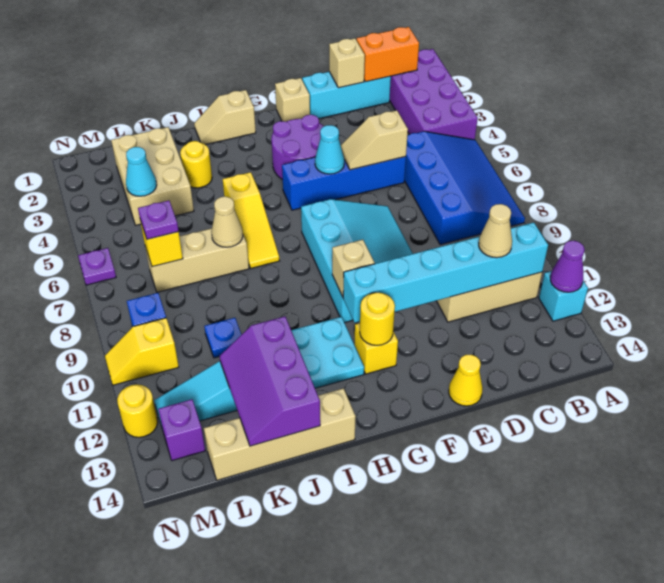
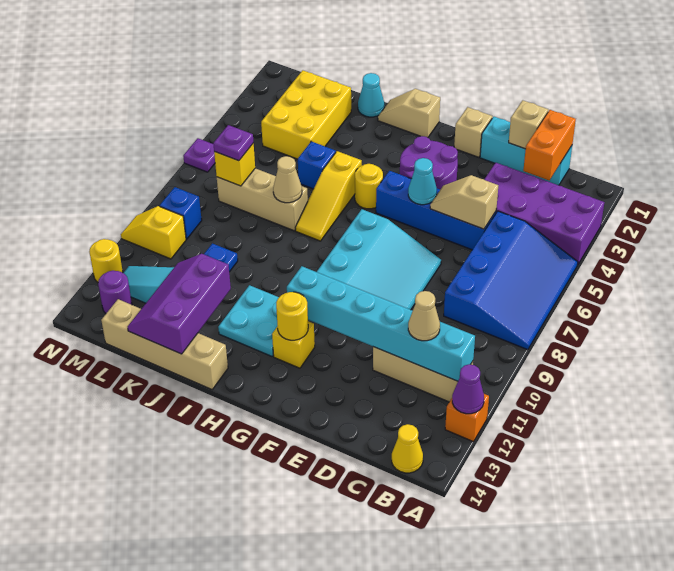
purple 2x4 brick [389,49,478,140] -> purple 2x4 brick turned to [484,163,604,264]
cyan 1x1 brick [539,271,588,321] -> orange 1x1 brick [445,394,489,442]
orange 1x2 brick [357,27,419,82] -> orange 1x2 brick turned to [523,110,576,180]
yellow 1x1 cone [449,355,483,406] -> yellow 1x1 cone moved to [392,424,423,473]
tan 1x1 brick [332,240,375,297] -> none
yellow 1x1 round brick [180,141,212,188] -> yellow 1x1 round brick moved to [355,164,383,209]
none -> blue 1x1 brick [298,141,336,189]
tan 2x3 brick [111,127,194,225] -> yellow 2x3 brick [261,70,351,159]
cyan 1x1 cone [126,147,157,196] -> cyan 1x1 cone moved to [358,73,384,117]
purple 1x1 brick [158,399,205,460] -> purple 1x1 round brick [98,271,132,314]

